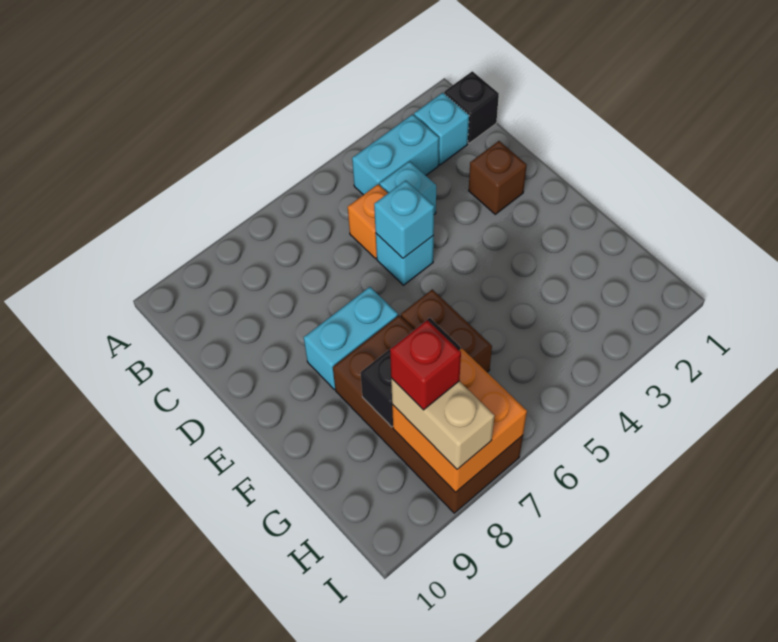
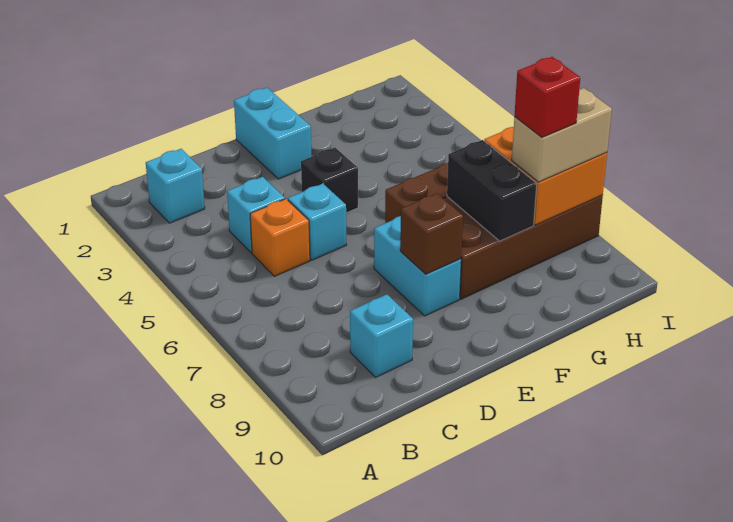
black 1x1 brick [444,71,499,143] -> black 1x1 brick moved to [301,148,358,213]
cyan 1x2 brick [352,114,439,195] -> cyan 1x2 brick moved to [234,88,311,179]
brown 1x1 brick [469,141,527,214] -> brown 1x1 brick moved to [400,193,463,274]
cyan 1x1 brick [374,180,434,258] -> cyan 1x1 brick moved to [350,294,413,378]

